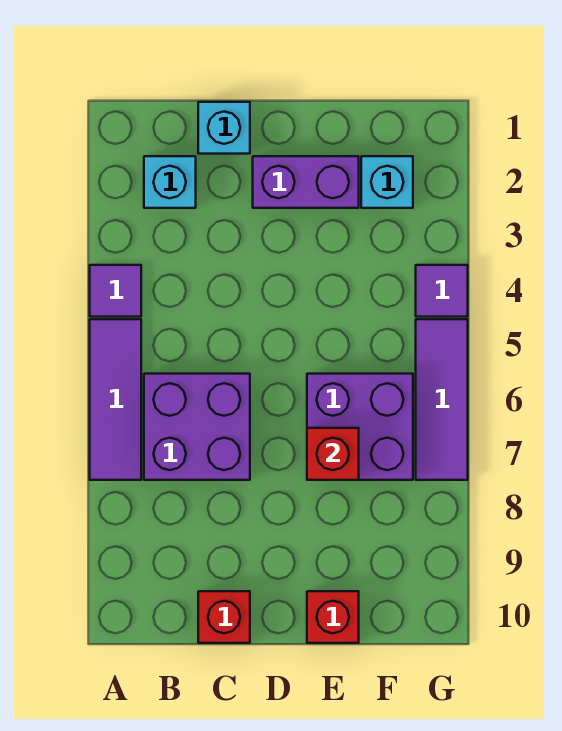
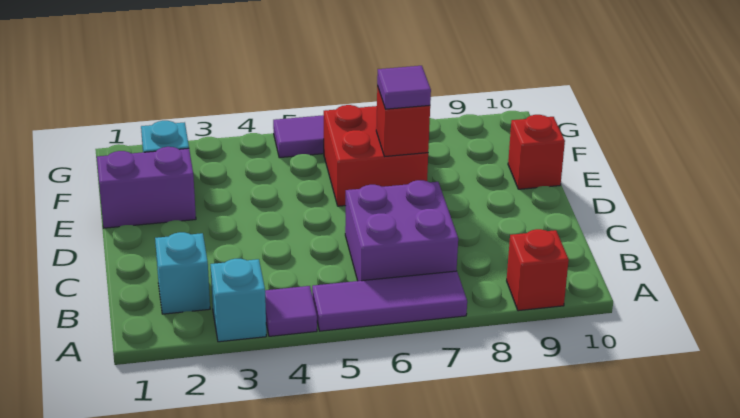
cyan 1x1 brick [198,102,250,154] -> cyan 1x1 brick moved to [210,259,266,342]
red 1x1 brick [198,591,250,643] -> red 1x1 brick moved to [507,229,569,311]
purple 1x2 brick [253,156,359,208] -> purple 1x2 brick turned to [97,147,196,228]
purple 2x2 brick [307,374,413,480] -> red 2x2 brick [324,105,428,206]
purple 1x1 tile [416,265,468,317] -> purple 1x1 tile moved to [377,66,431,109]

